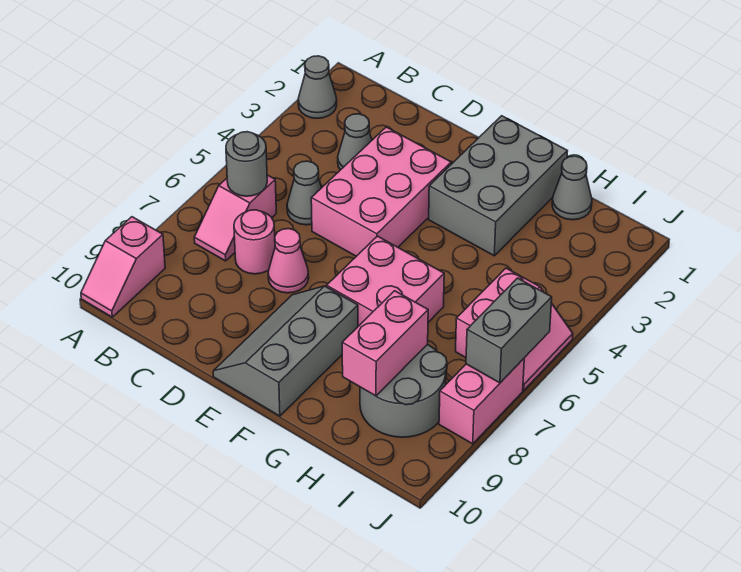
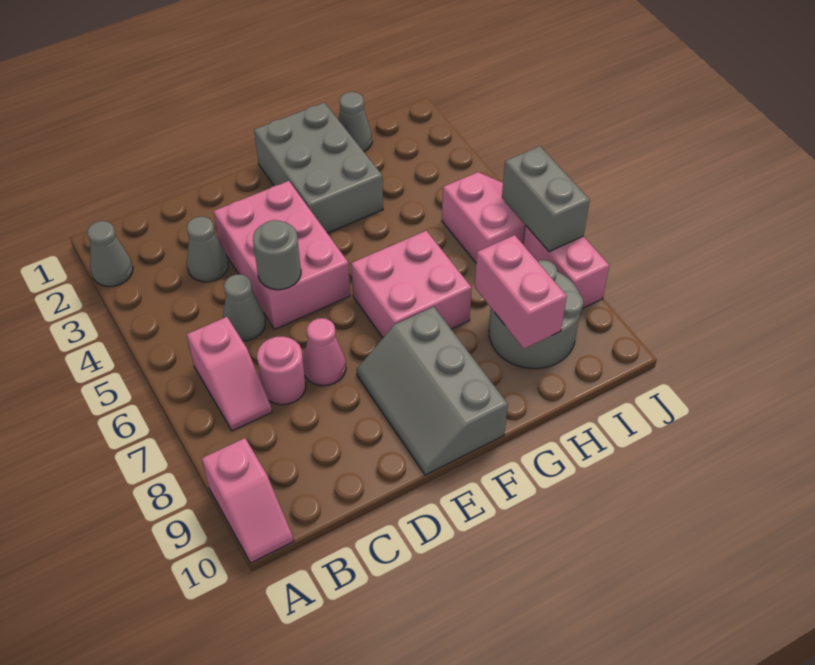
grey 1x1 round brick [226,132,267,196] -> grey 1x1 round brick moved to [253,220,301,290]

